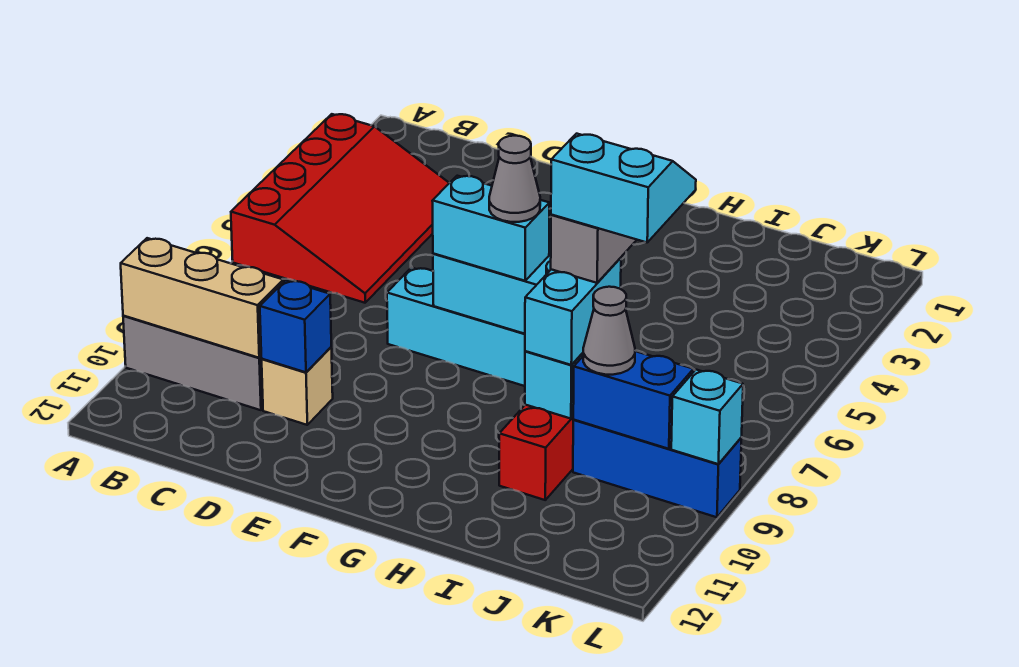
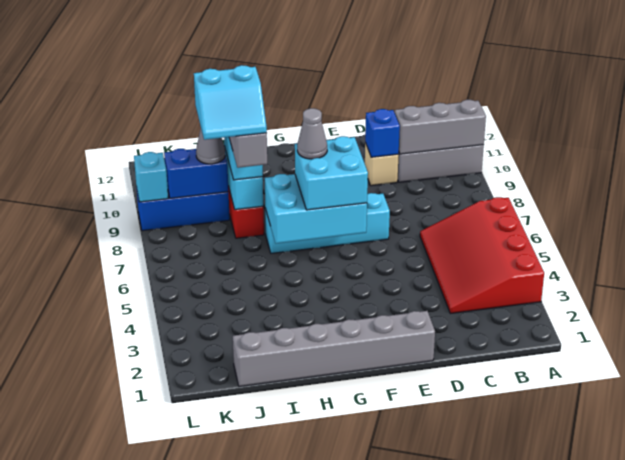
tan 1x3 brick [121,238,283,358] -> grey 1x3 brick [395,100,486,154]
none -> grey 1x6 brick [233,311,435,386]
cyan 1x2 brick [432,176,549,281] -> cyan 2x2 brick [295,136,368,210]

